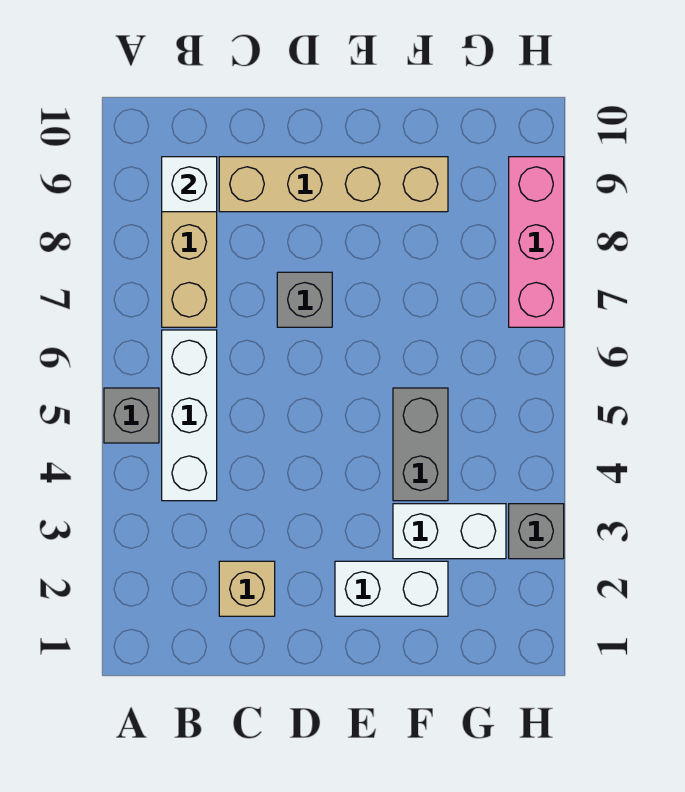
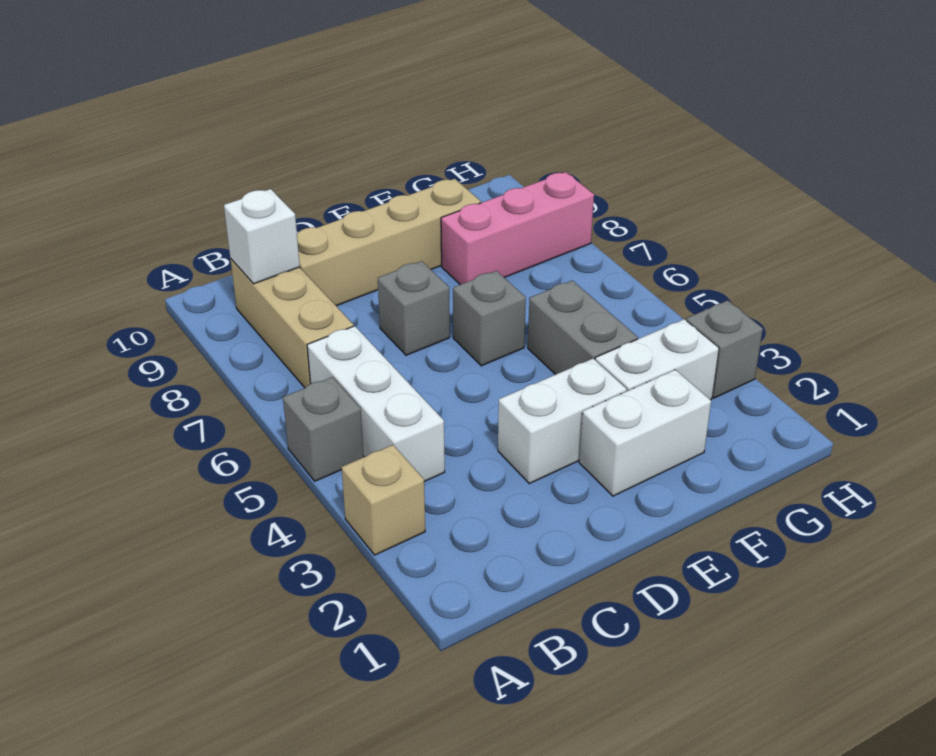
tan 1x1 brick [219,561,275,616] -> tan 1x1 brick moved to [342,445,425,555]
none -> white 1x2 brick [498,359,627,484]
none -> grey 1x1 brick [453,271,526,366]
pink 1x3 brick [509,157,564,327] -> pink 1x3 brick turned to [441,172,594,285]

